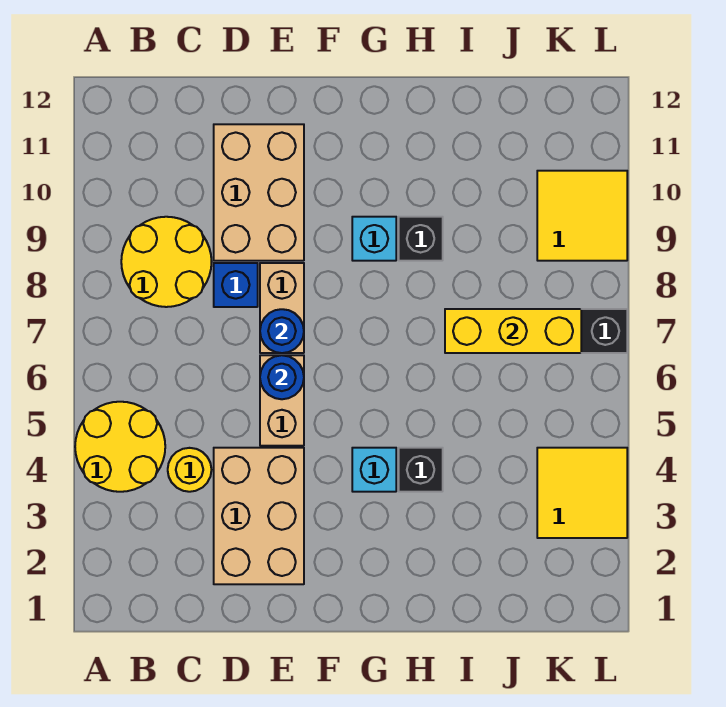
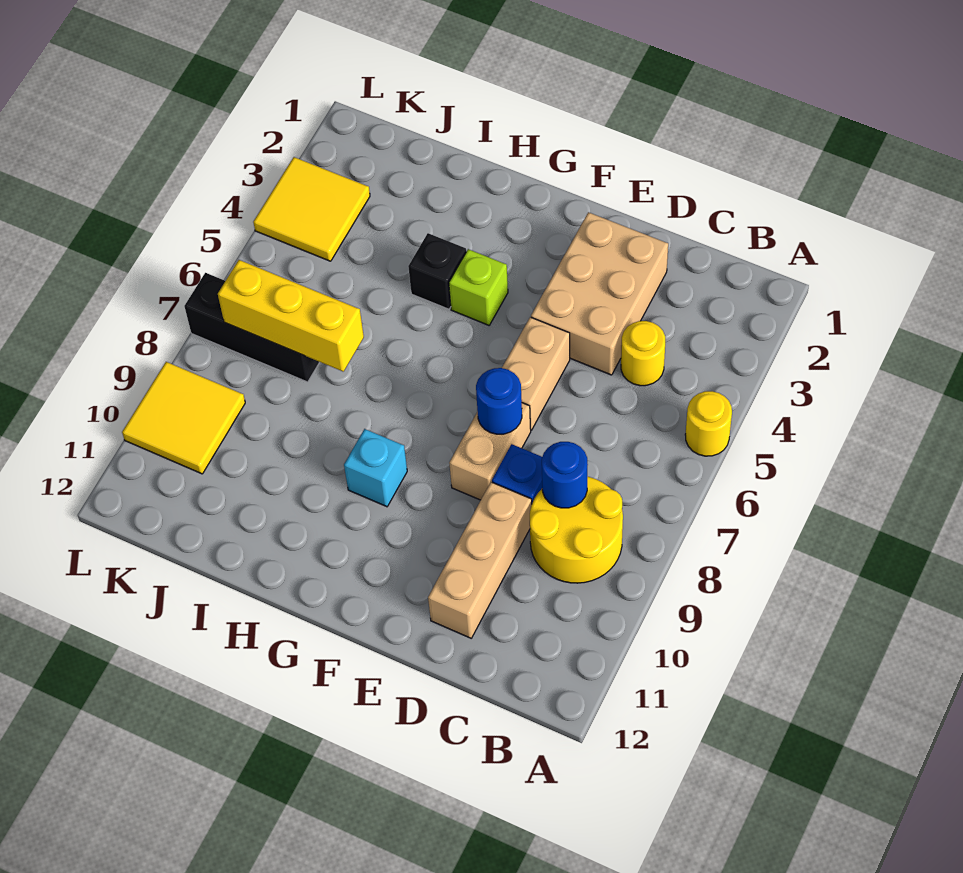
yellow 2x2 round brick [75,402,165,492] -> yellow 1x1 round brick [685,391,732,456]
tan 2x3 brick [214,124,304,261] -> tan 1x3 brick [428,482,532,638]
blue 1x1 round brick [260,355,304,399] -> blue 1x1 round brick moved to [542,442,588,508]
cyan 1x1 brick [352,448,396,492] -> lime 1x1 brick [449,249,508,325]
black 1x1 brick [399,217,443,261] -> none

